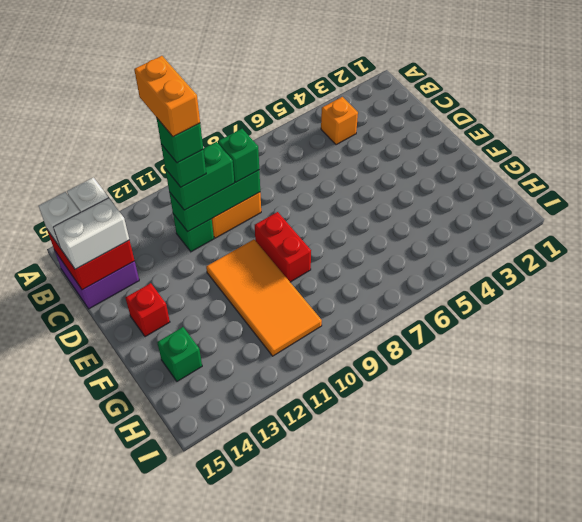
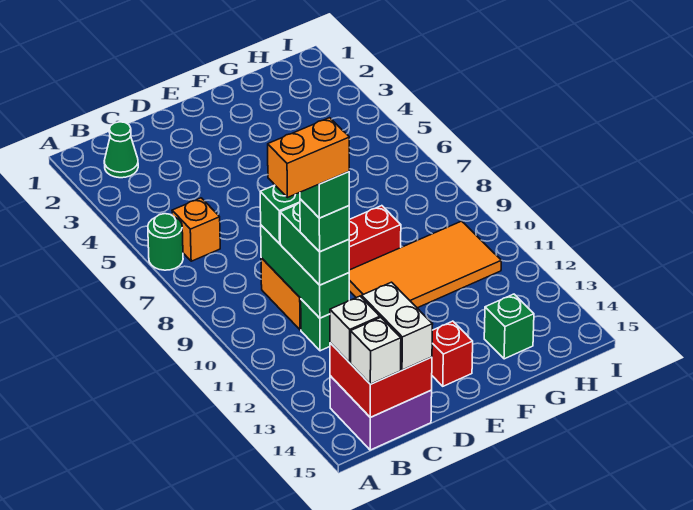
none -> green 1x1 round brick [148,214,183,270]
none -> green 1x1 cone [104,122,138,178]
orange 1x1 brick [321,97,358,145] -> orange 1x1 brick moved to [172,198,220,261]

